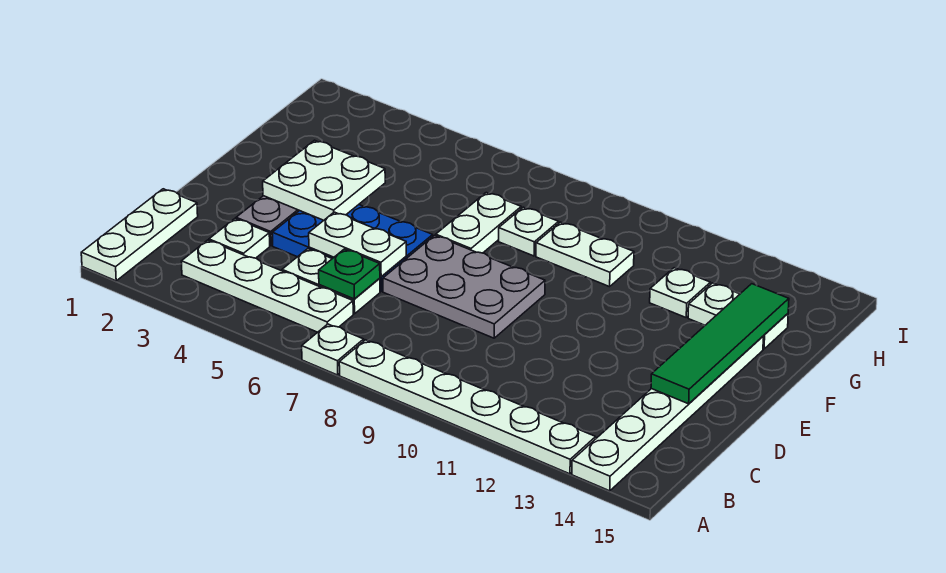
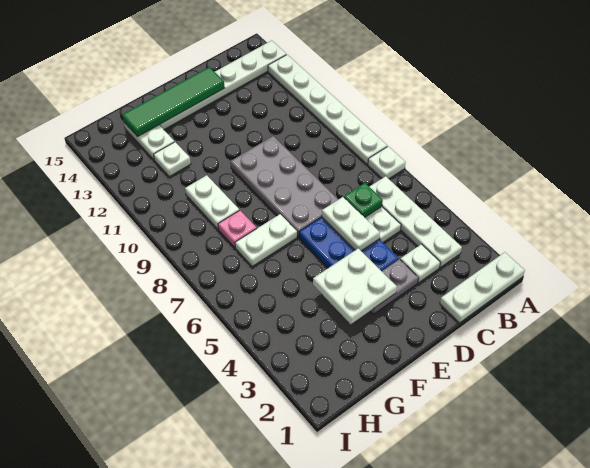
grey 2x3 plate [383,235,545,338] -> grey 2x4 plate [231,136,338,237]
white 1x1 plate [499,207,559,256] -> pink 1x1 plate [218,210,257,247]

